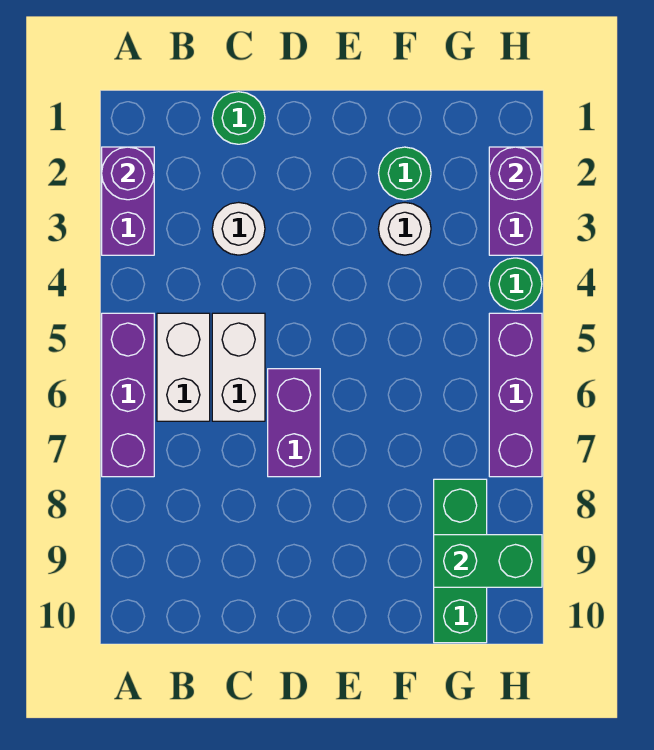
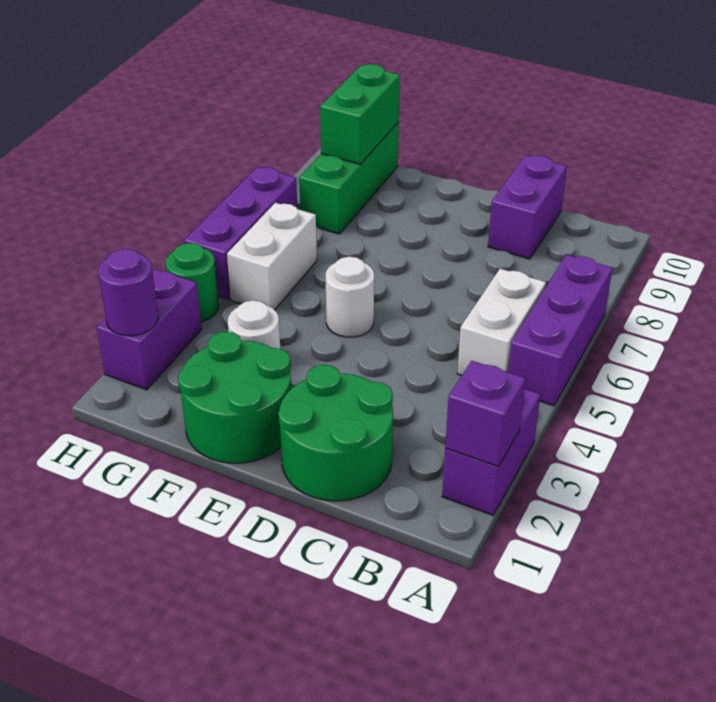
purple 1x1 round brick [102,147,154,200] -> purple 1x1 brick [445,361,526,467]
green 1x1 round brick [212,92,265,144] -> green 2x2 round brick [278,365,393,501]
white 1x1 round brick [212,202,265,255] -> white 1x1 round brick moved to [326,257,374,337]
white 1x2 brick [212,313,265,421] -> white 1x2 brick moved to [227,203,317,310]
purple 1x2 brick [268,369,320,477] -> purple 1x2 brick moved to [488,155,567,259]
green 1x1 round brick [378,147,431,200] -> green 2x2 round brick [178,332,291,463]
green 1x2 brick [434,535,542,587] -> green 1x2 brick turned to [320,64,400,164]

